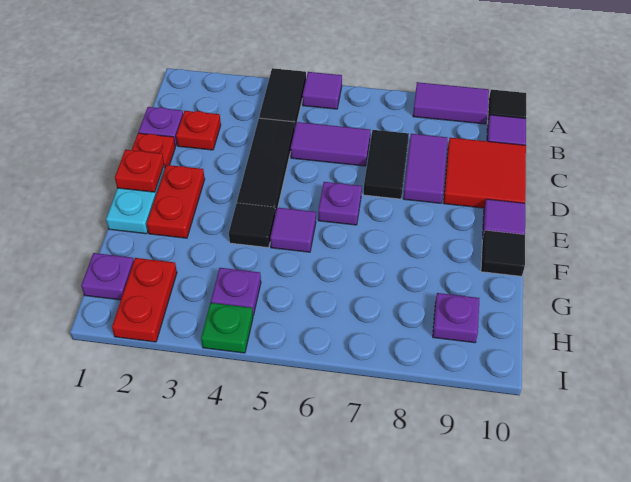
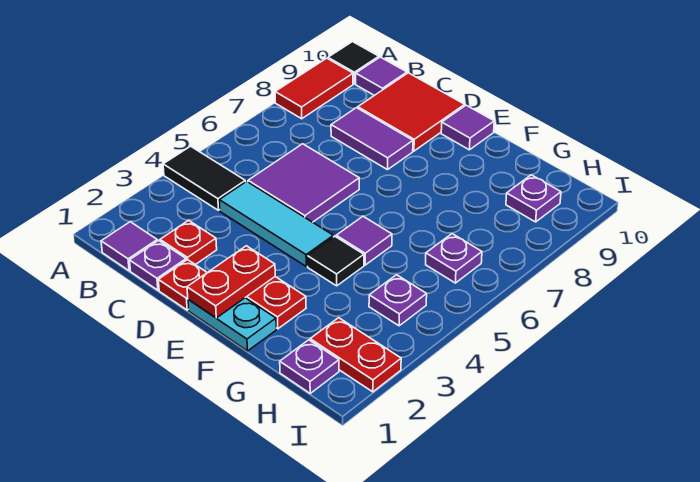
purple 1x1 tile [302,72,342,109] -> purple 1x1 tile moved to [101,222,157,271]
purple 1x2 tile [413,82,489,124] -> red 1x2 tile [275,58,353,119]
black 1x3 tile [237,118,295,214] -> cyan 1x3 tile [219,181,333,266]
purple 1x2 tile [291,122,370,166] -> purple 2x2 tile [248,144,359,222]
black 1x2 tile [363,130,409,199] -> none
red 1x1 plate [115,150,164,192] -> red 1x2 plate [187,246,275,318]
purple 1x1 plate [318,182,362,225] -> purple 1x1 plate moved to [426,234,482,283]
black 1x1 tile [481,230,525,276] -> none
green 1x1 plate [201,303,253,353] -> none

